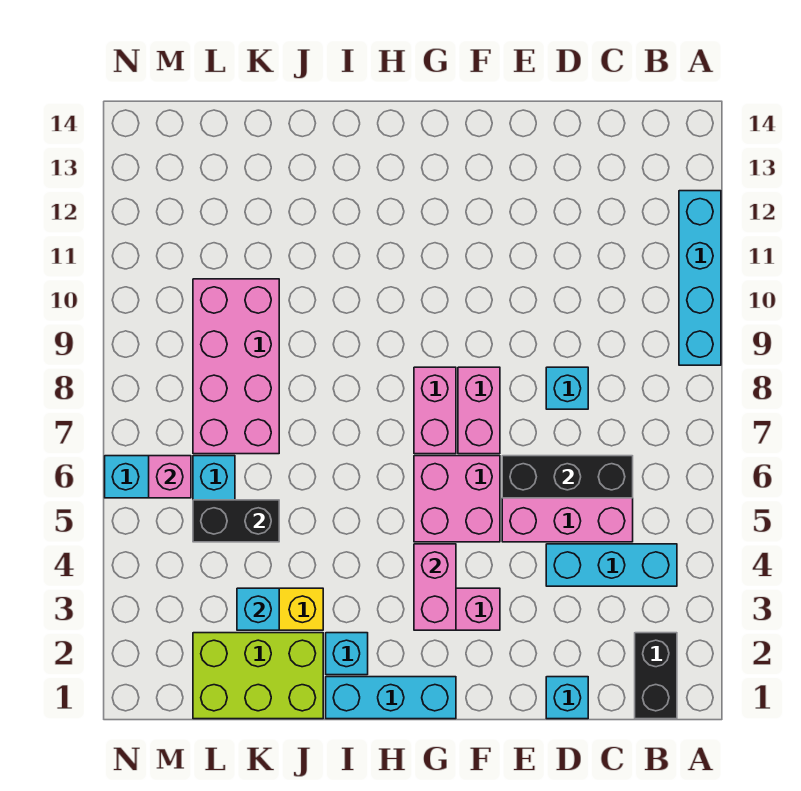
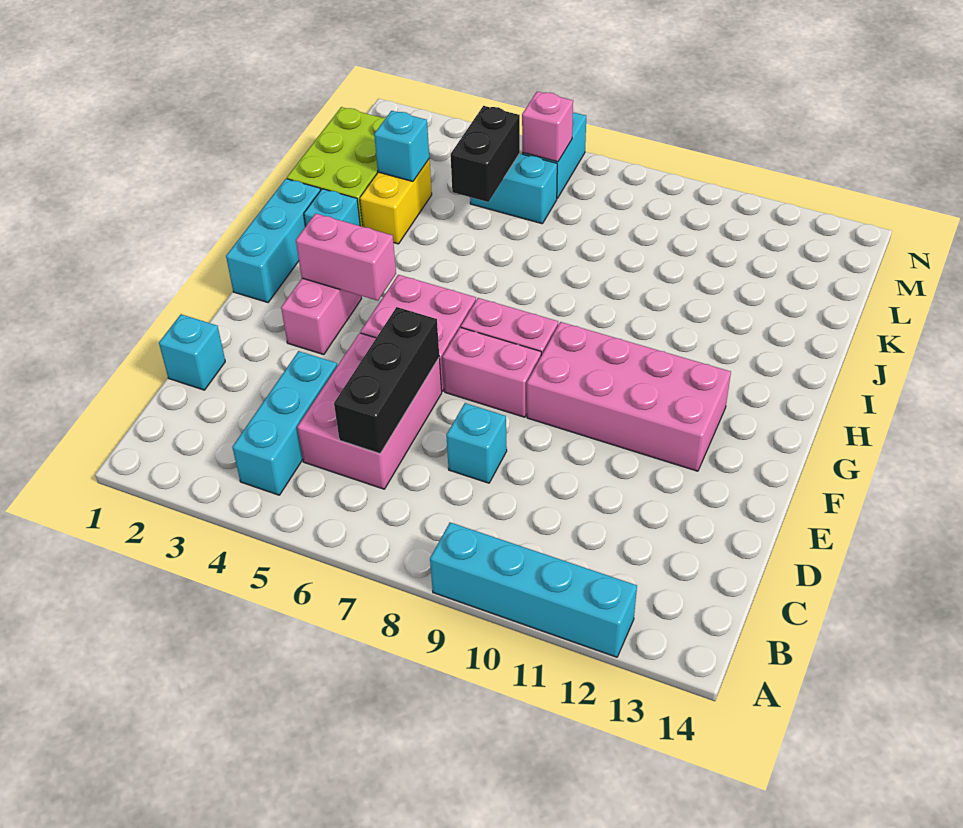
black 1x2 brick [635,633,677,719] -> none
pink 2x4 brick [193,279,279,454] -> pink 2x4 brick moved to [527,322,731,471]

